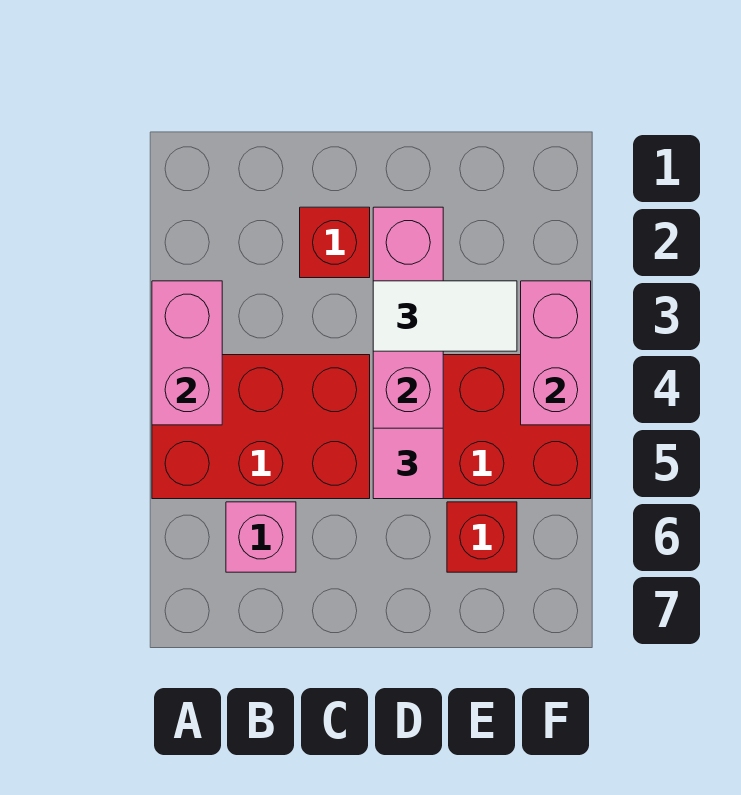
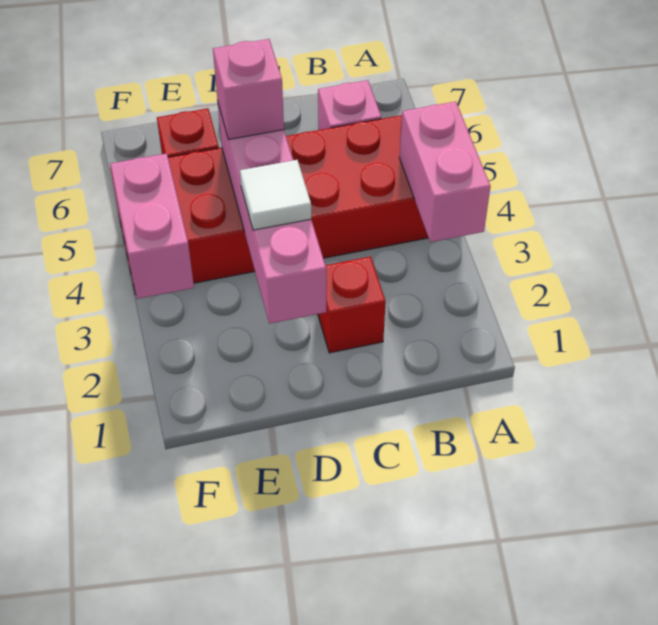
white 1x2 tile [373,281,517,351] -> white 1x1 tile [240,160,311,230]
pink 1x1 tile [373,428,443,499] -> pink 1x1 brick [213,39,284,140]

